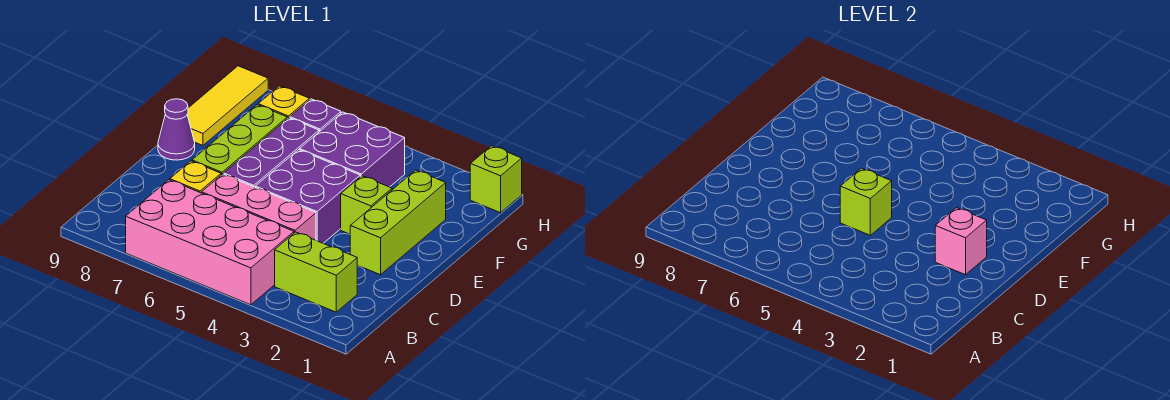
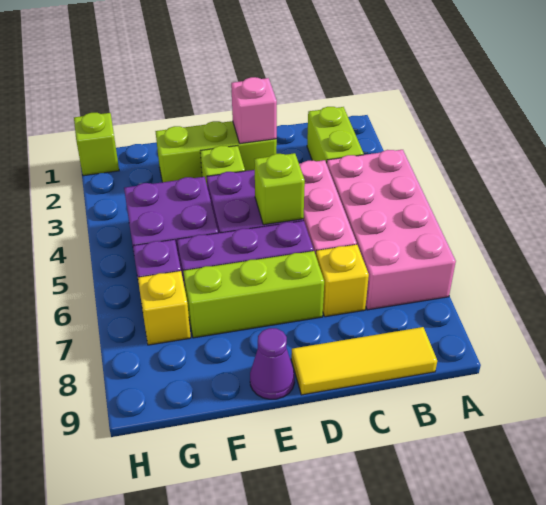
yellow 1x3 tile [187,66,268,145] -> yellow 1x3 tile moved to [291,327,437,395]

